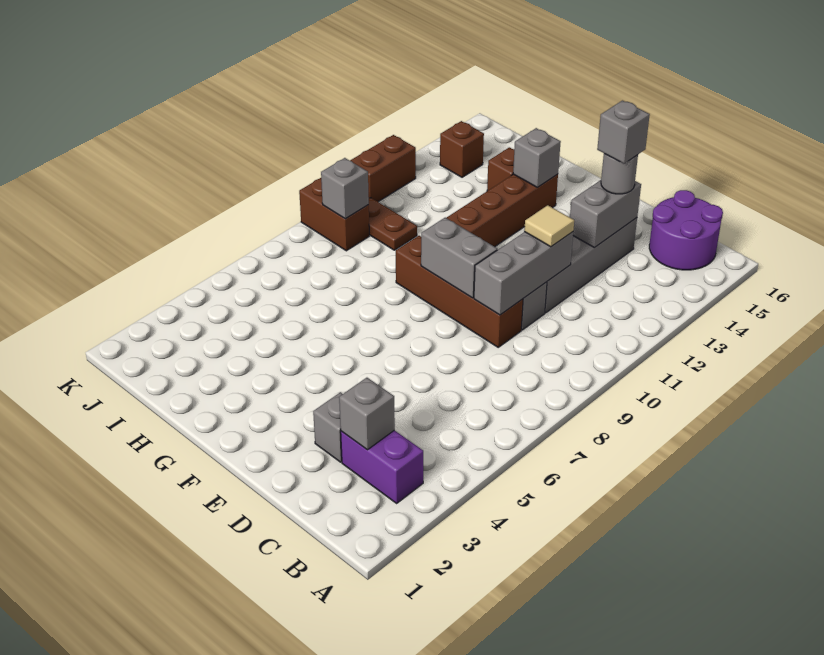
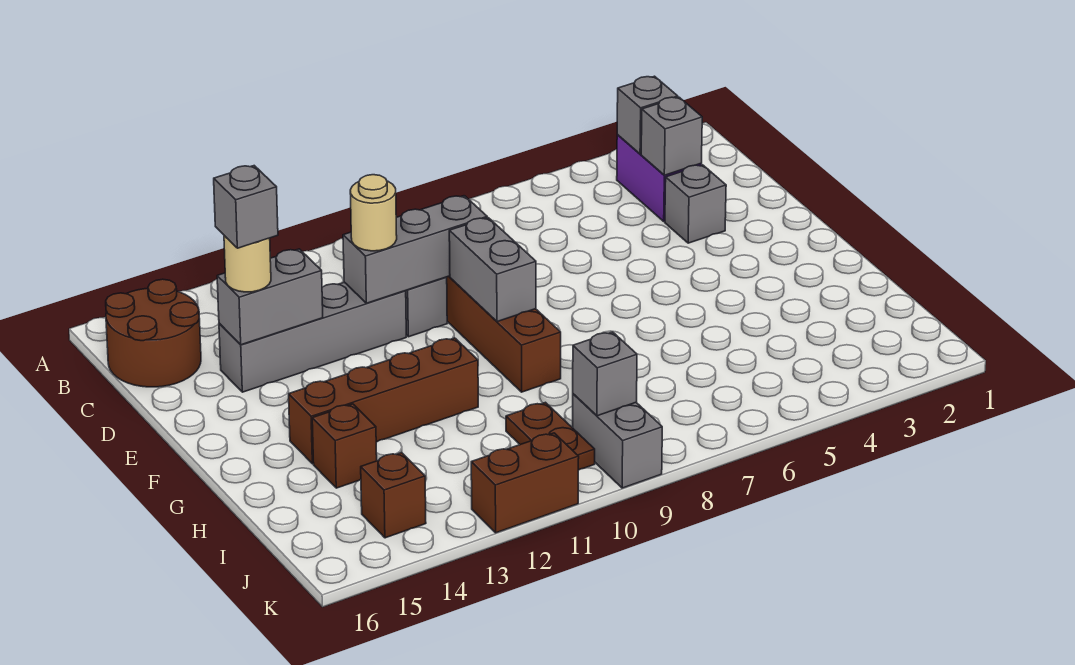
purple 2x2 round brick [649,190,723,270] -> brown 2x2 round brick [106,279,201,387]
tan 1x1 tile [524,205,574,247] -> tan 1x1 round brick [350,175,397,251]
grey 1x1 round brick [601,154,638,194] -> tan 1x1 round brick [224,236,271,292]
grey 1x1 brick [513,128,561,187] -> grey 1x1 brick moved to [617,76,678,154]
brown 1x2 brick [299,178,369,251] -> grey 1x2 brick [573,394,662,488]

